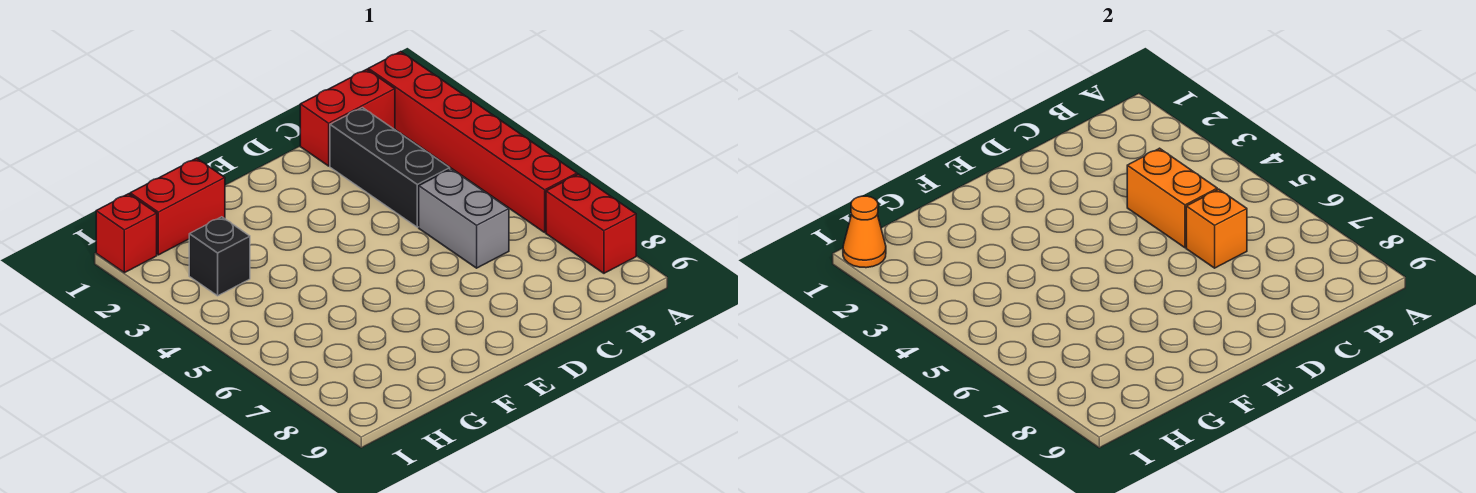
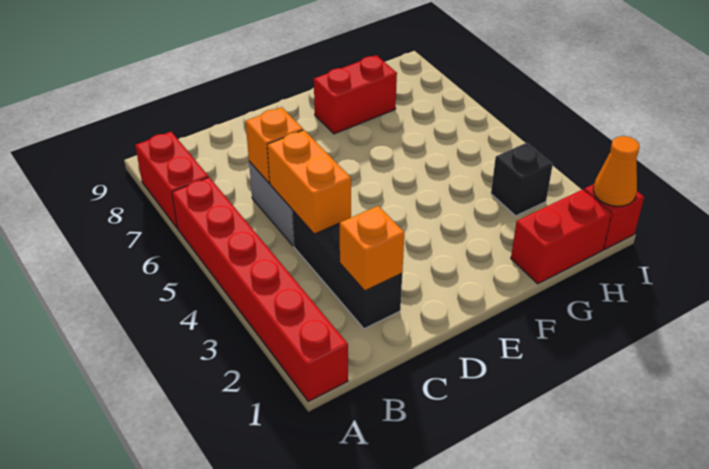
red 1x2 brick [300,69,395,166] -> red 1x2 brick moved to [314,55,397,134]
none -> orange 1x1 brick [340,206,404,291]

